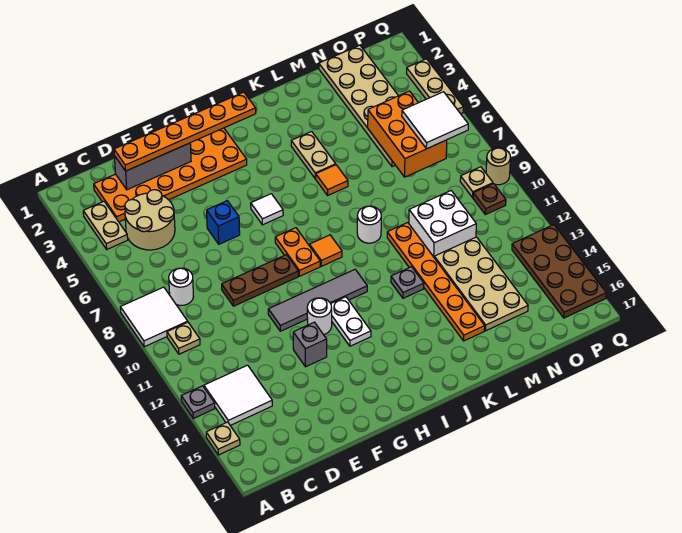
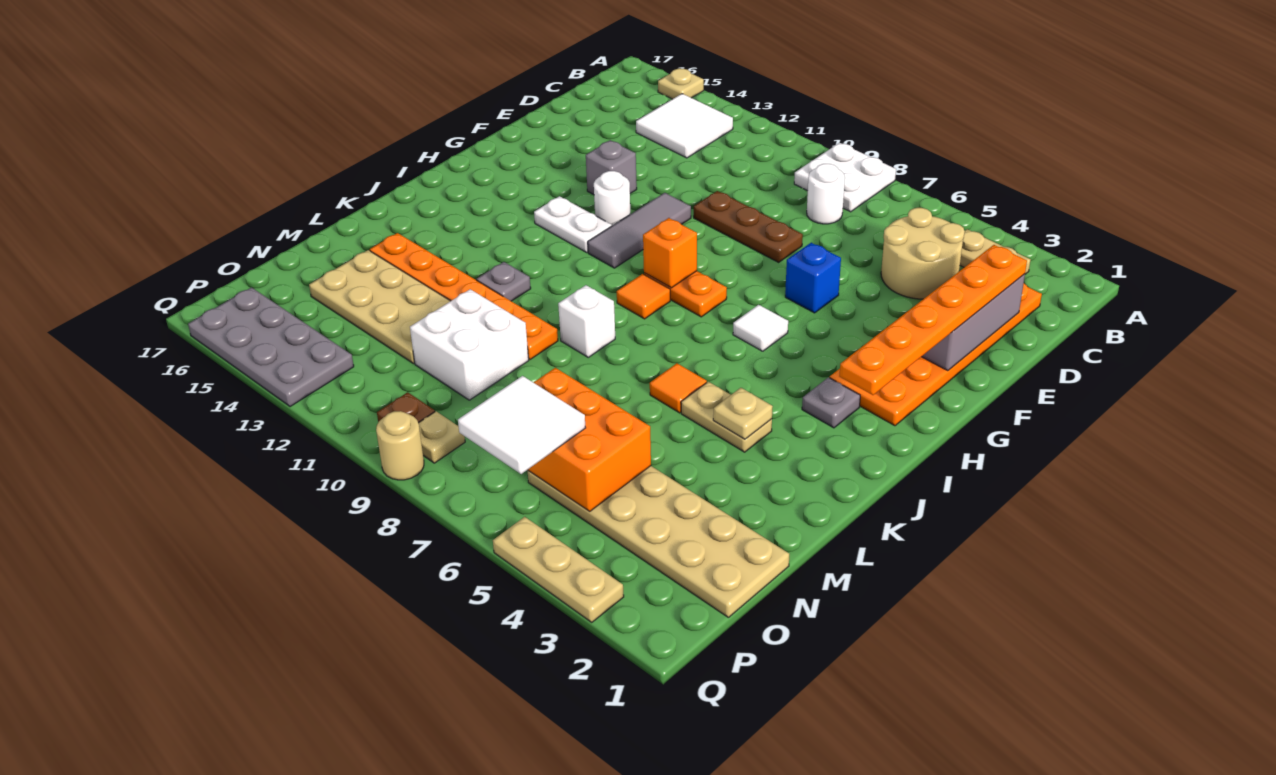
white 2x2 tile [120,287,188,347] -> white 2x2 plate [794,143,896,212]
grey 1x1 plate [181,386,215,418] -> grey 1x1 plate moved to [802,377,860,428]
tan 1x1 plate [167,322,200,354] -> tan 1x1 plate moved to [713,388,773,439]
brown 1x3 plate [222,255,298,306] -> brown 1x3 plate turned to [694,191,803,262]
grey 1x4 tile [268,270,367,331] -> grey 1x3 tile [588,193,691,268]
none -> orange 1x1 brick [643,218,697,288]
white 1x1 round brick [357,206,381,243] -> white 1x1 brick [558,285,615,357]
brown 2x4 plate [512,225,606,318] -> grey 2x4 plate [188,287,354,407]

